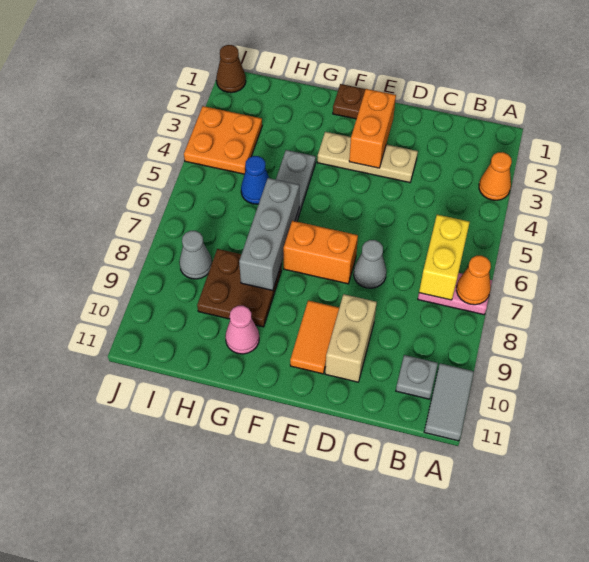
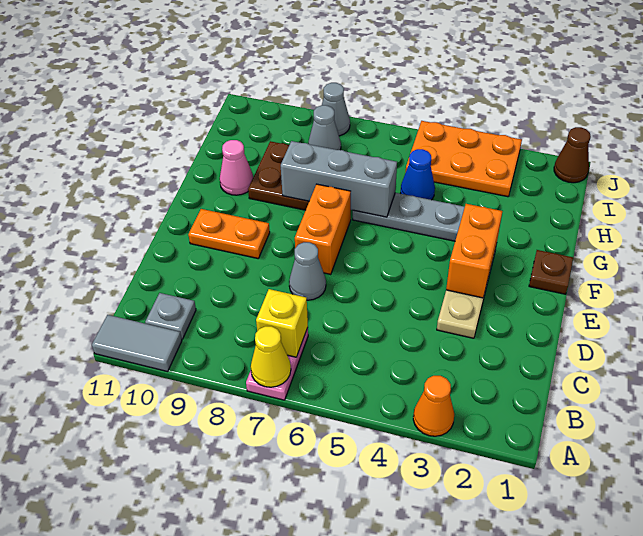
orange 1x1 cone [456,256,491,305] -> yellow 1x1 cone [251,326,291,387]
yellow 1x2 brick [419,215,470,300] -> yellow 1x1 brick [256,289,308,357]
tan 1x2 brick [325,294,377,382] -> none
orange 1x2 brick [349,89,396,168] -> orange 1x2 brick turned to [446,204,502,298]
orange 1x2 tile [290,300,339,374] -> orange 1x2 plate [188,209,270,258]
orange 2x2 plate [184,106,262,174] -> orange 2x3 plate [406,121,522,197]
none -> grey 1x1 cone [322,83,350,136]

